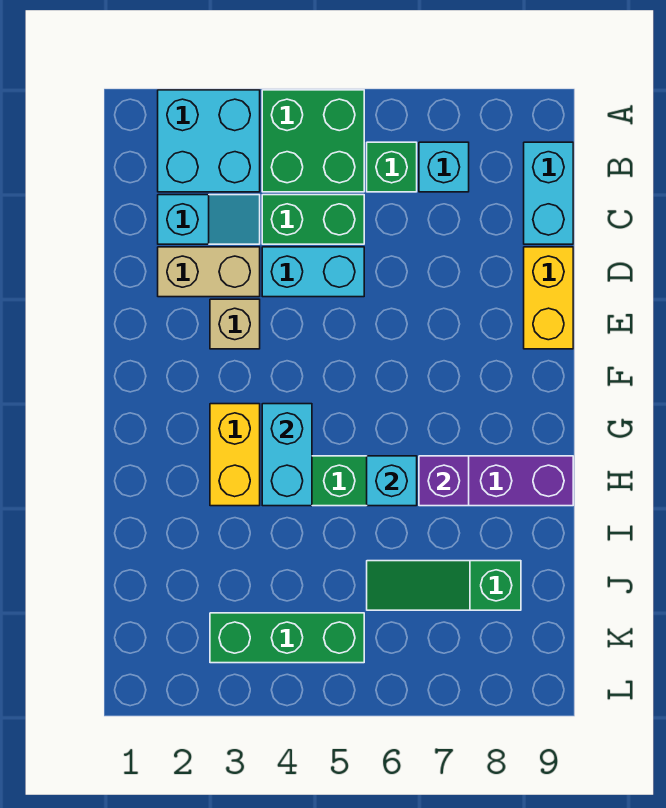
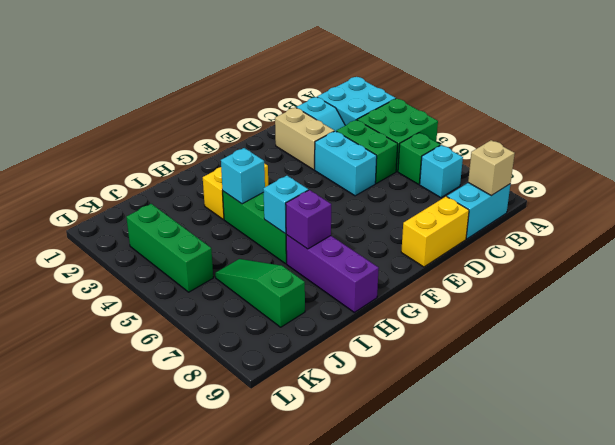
tan 1x1 brick [210,299,260,349] -> tan 1x1 brick moved to [468,140,515,196]
cyan 1x2 brick [262,404,312,506] -> cyan 1x1 brick [221,148,265,204]

